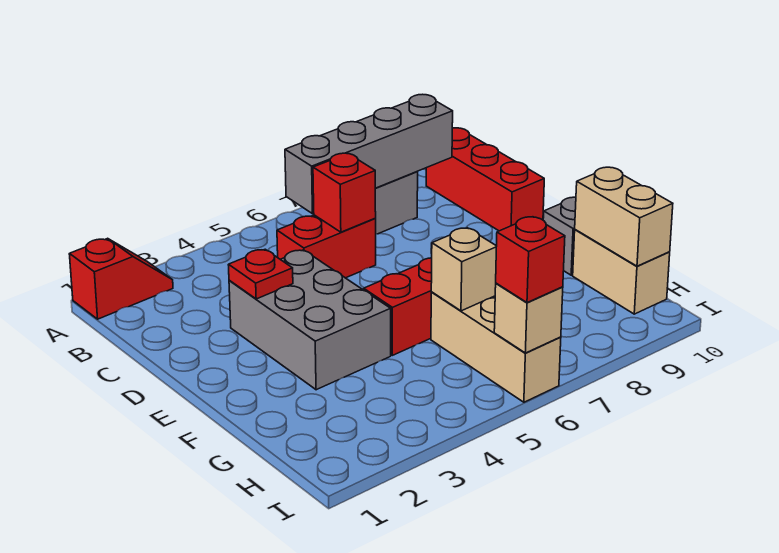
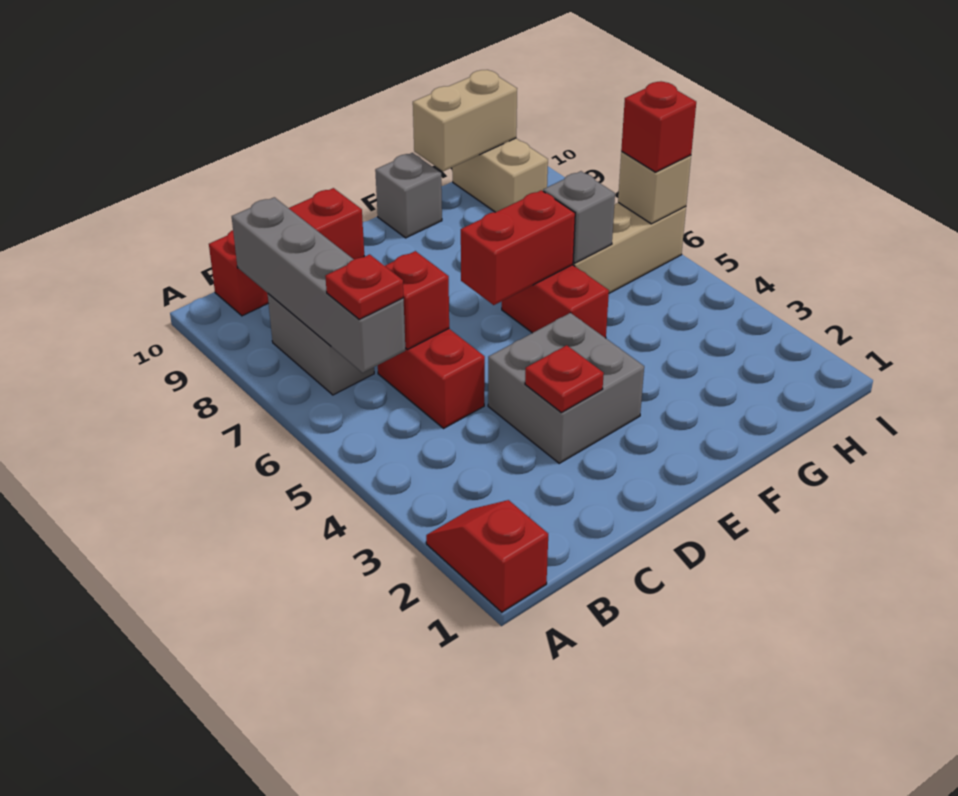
none -> red 1x1 plate [325,254,403,319]
grey 2x3 brick [229,250,391,390] -> grey 2x2 brick [488,313,644,463]
none -> red 1x2 brick [461,190,575,305]
tan 1x1 brick [431,228,497,311] -> grey 1x1 brick [543,171,615,263]
tan 1x2 brick [573,230,670,314] -> tan 1x2 brick turned to [452,138,548,212]

